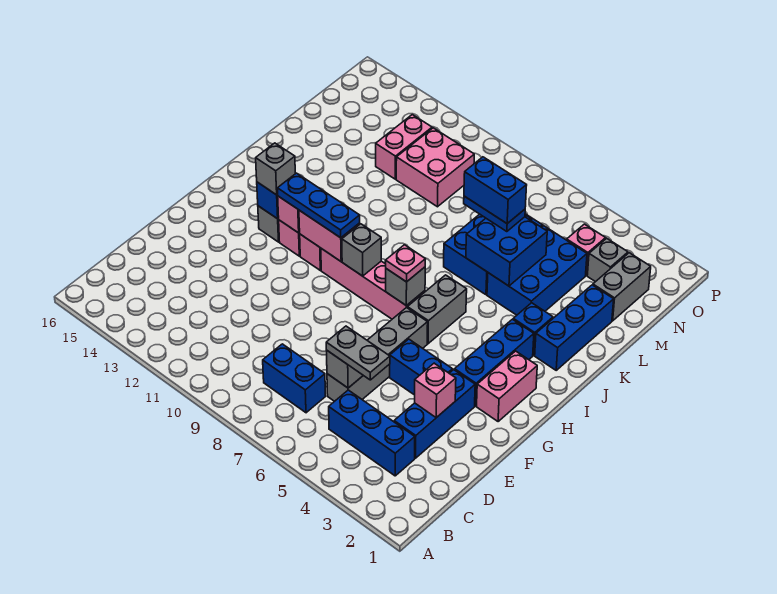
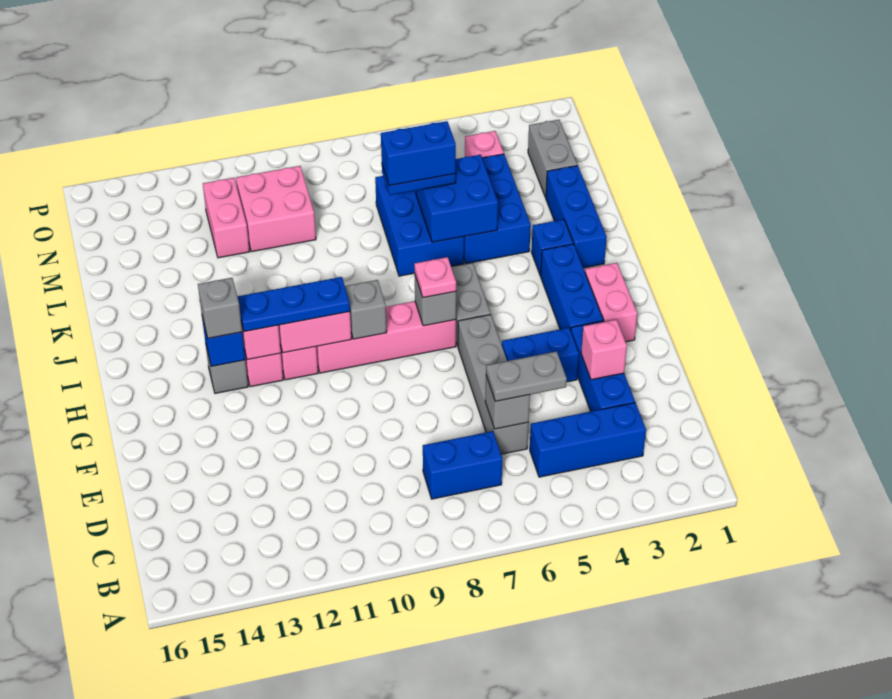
grey 1x1 brick [587,238,628,282] -> none

